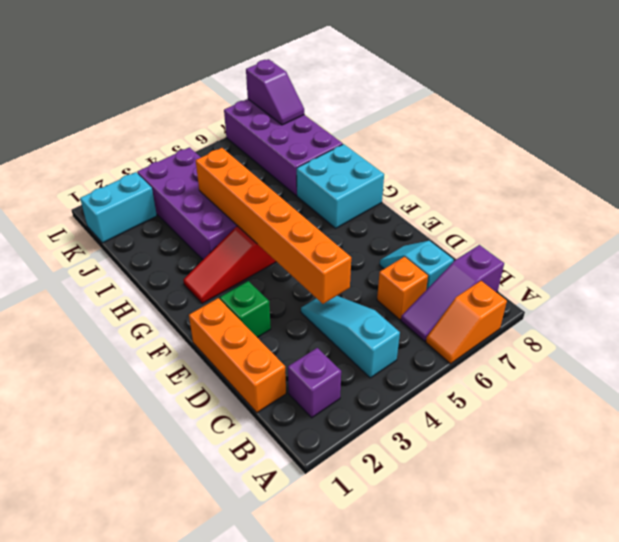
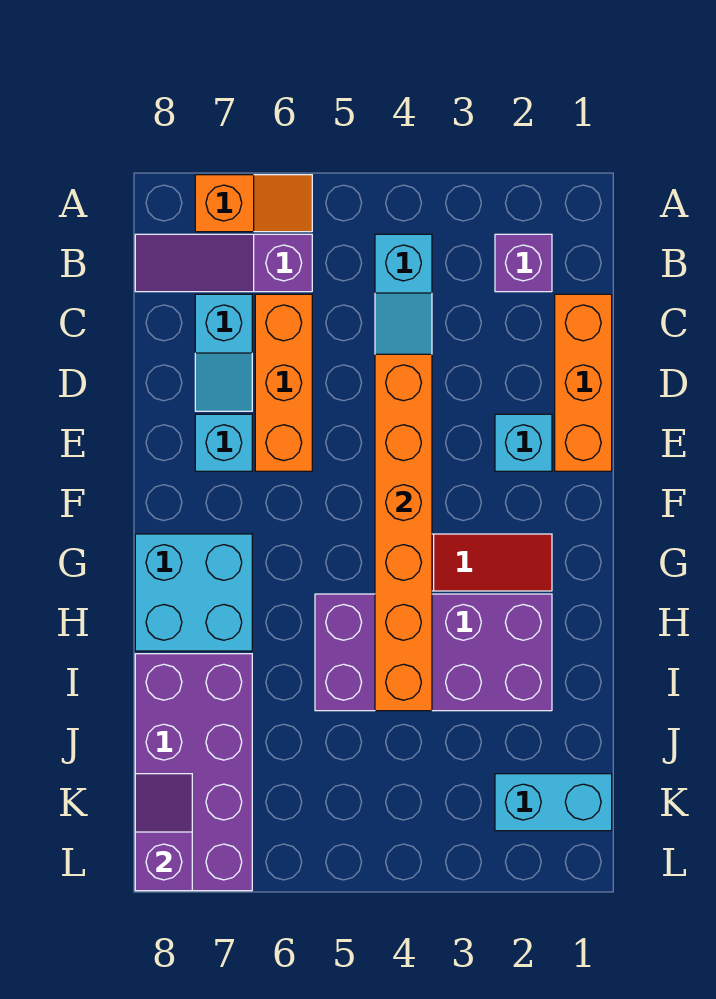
purple 1x3 slope [401,245,504,341] -> purple 1x3 slope turned to [135,234,312,292]
orange 1x1 brick [377,257,428,319] -> orange 1x3 brick [255,294,312,471]
green 1x1 brick [220,281,271,337] -> cyan 1x1 brick [495,414,552,471]
none -> cyan 1x1 brick [195,414,252,471]
purple 2x4 brick [137,147,237,259] -> purple 2x4 brick turned to [315,594,552,711]

